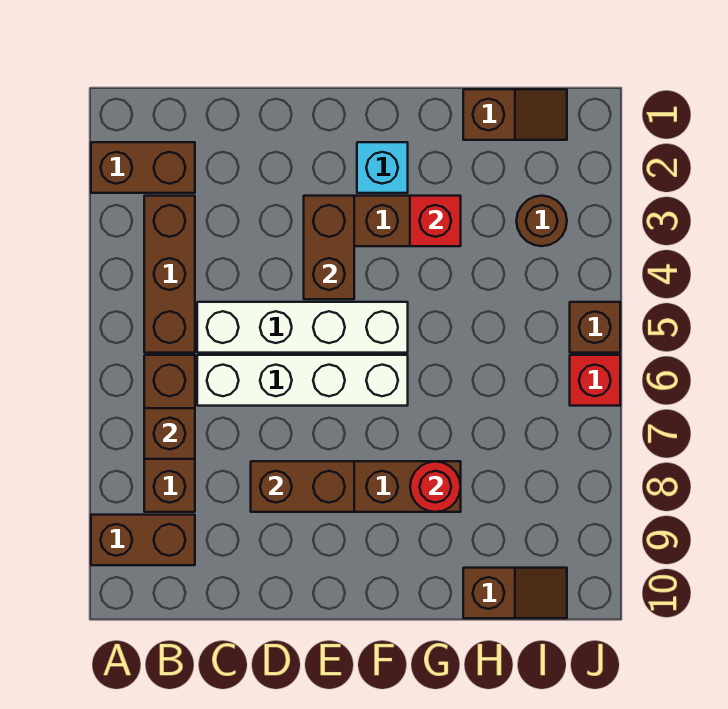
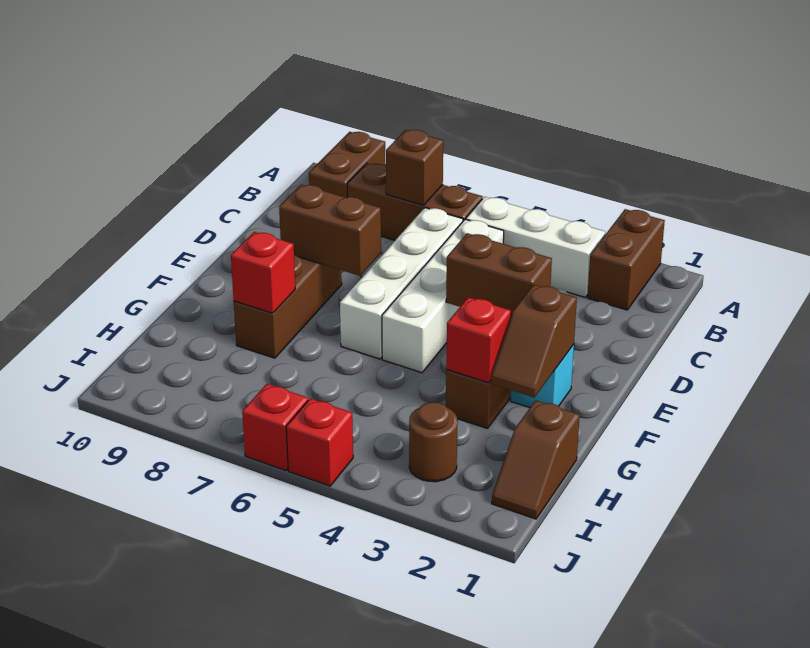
brown 1x3 brick [144,196,195,353] -> white 1x3 brick [466,197,605,297]
brown 1x2 brick [251,461,354,512] -> brown 1x2 brick turned to [279,184,381,276]
red 1x1 round brick [410,461,461,512] -> red 1x1 brick [231,232,295,313]
brown 1x2 slope [463,568,567,618] -> brown 1x2 slope moved to [491,285,577,397]
brown 1x1 brick [570,302,620,353] -> red 1x1 brick [286,398,353,486]

